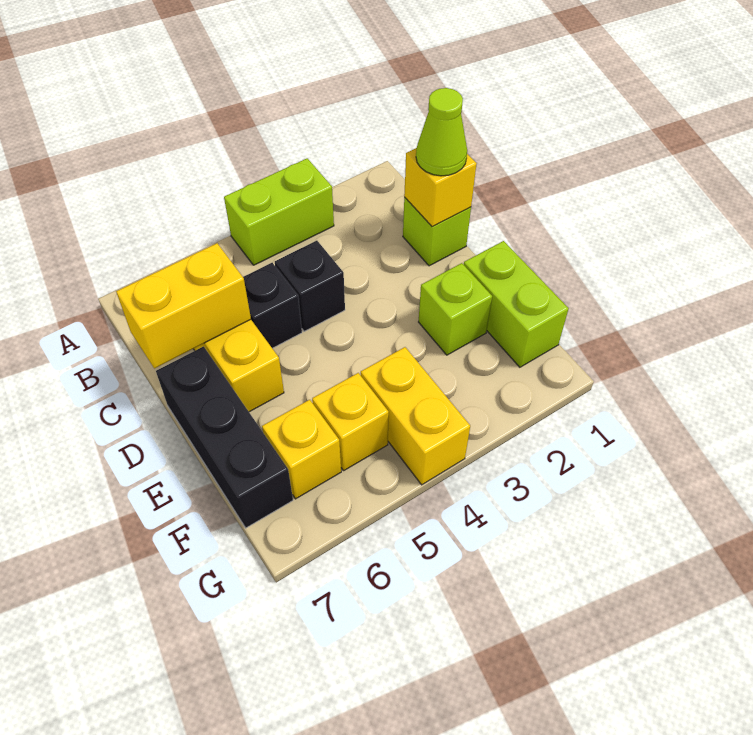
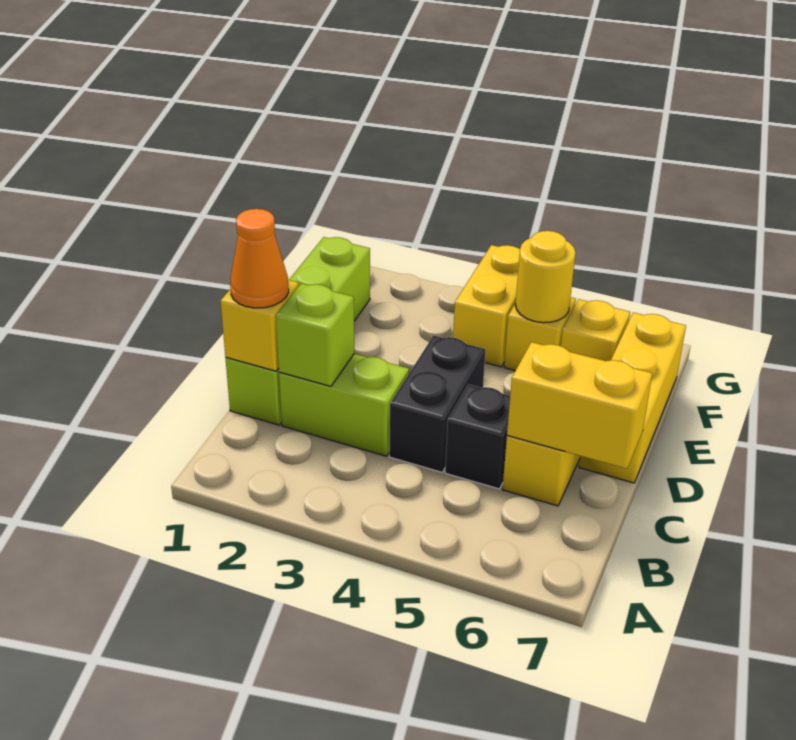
lime 1x2 brick [224,158,334,265] -> lime 1x2 brick moved to [279,354,409,456]
lime 1x1 cone [416,88,467,176] -> orange 1x1 cone [230,209,289,308]
black 1x1 brick [275,241,345,331] -> black 1x2 brick [389,336,486,472]
black 1x3 brick [156,347,293,528] -> yellow 1x3 brick [579,313,686,483]
lime 1x1 brick [419,263,492,355] -> lime 1x1 brick moved to [276,283,354,386]
none -> yellow 1x1 round brick [515,231,576,323]

